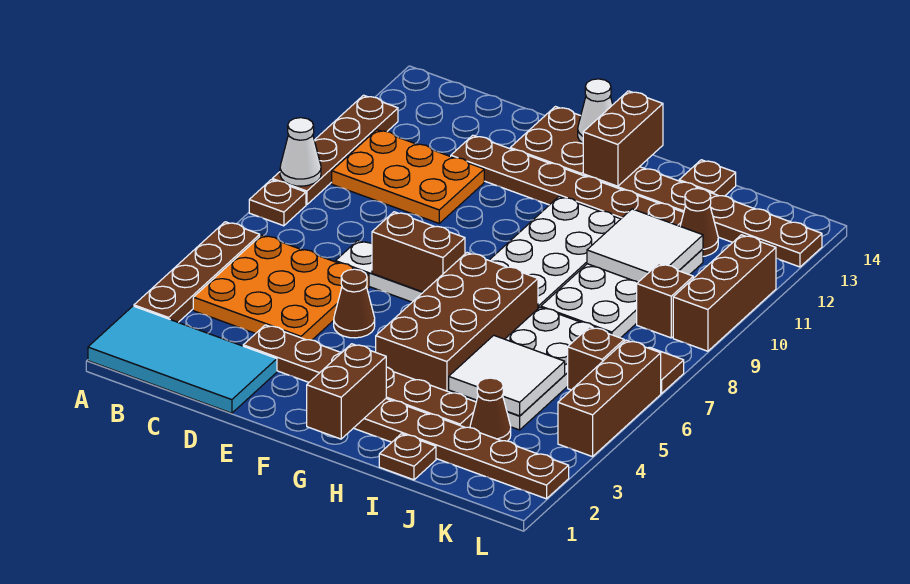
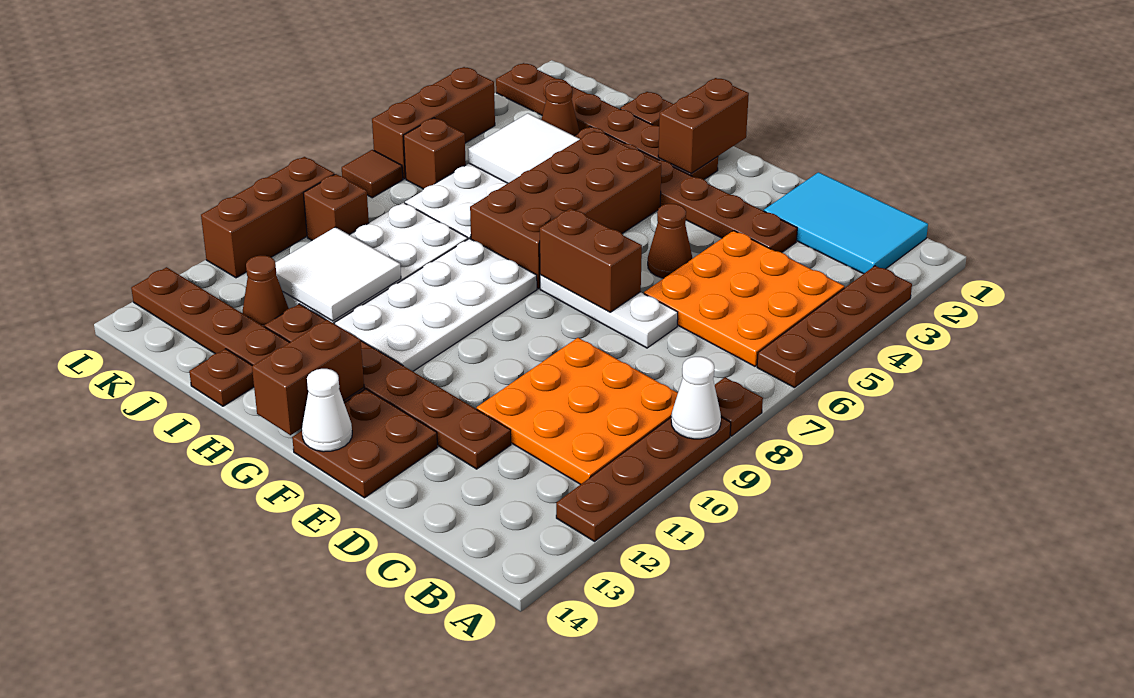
cyan 2x4 tile [88,306,277,413] -> cyan 2x3 tile [764,172,928,274]
orange 2x3 plate [332,130,484,223] -> orange 3x3 plate [477,338,678,485]

